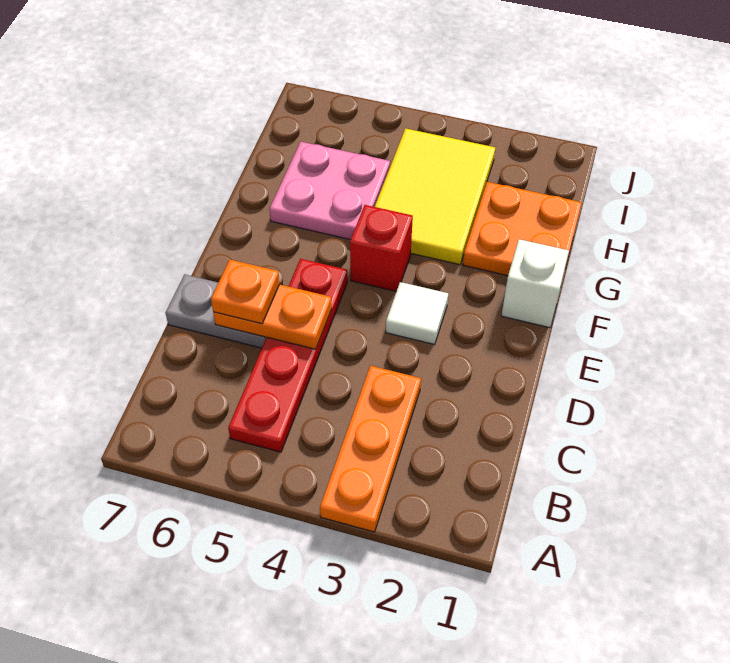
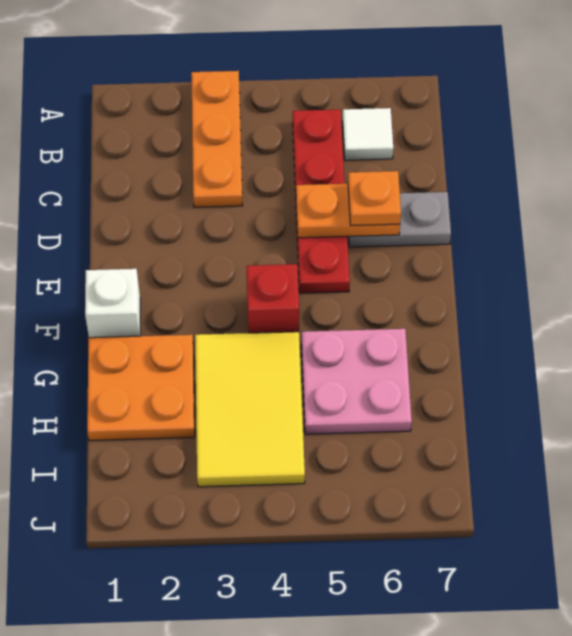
white 1x1 tile [386,282,448,345] -> white 1x1 tile moved to [343,108,393,160]

